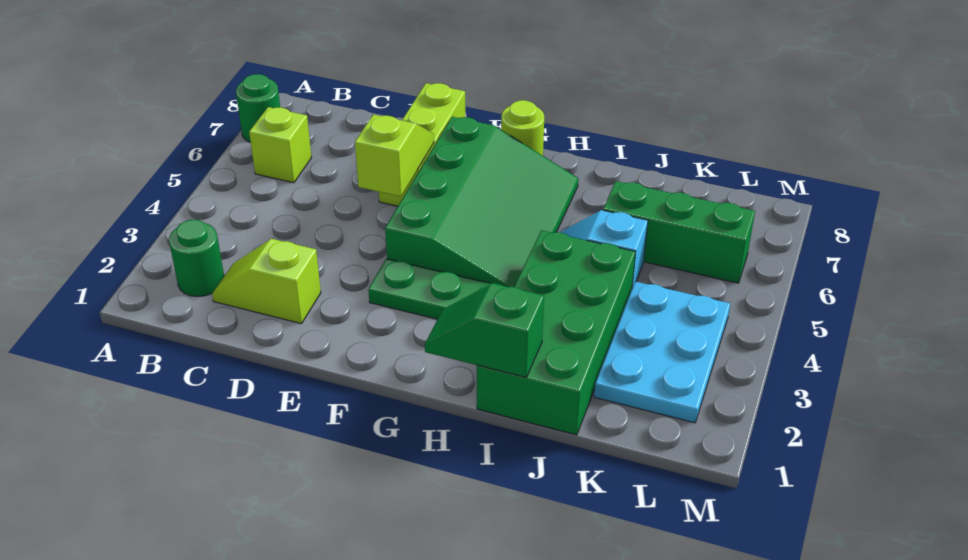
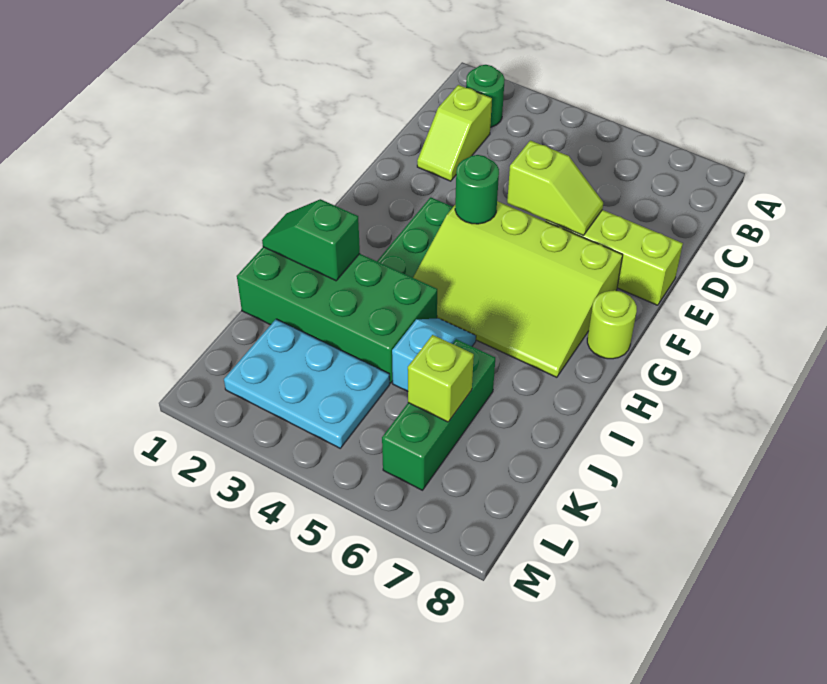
green 1x1 round brick [236,74,280,142] -> green 1x1 round brick moved to [455,155,499,224]
lime 1x1 brick [249,107,312,183] -> lime 1x1 brick moved to [408,335,474,422]
lime 1x2 slope [212,239,321,324] -> lime 1x2 slope turned to [417,85,492,181]
green 3x4 slope [385,117,578,287] -> lime 3x4 slope [413,201,623,377]
green 1x2 slope [425,283,544,377] -> green 1x2 slope turned to [262,199,360,281]

